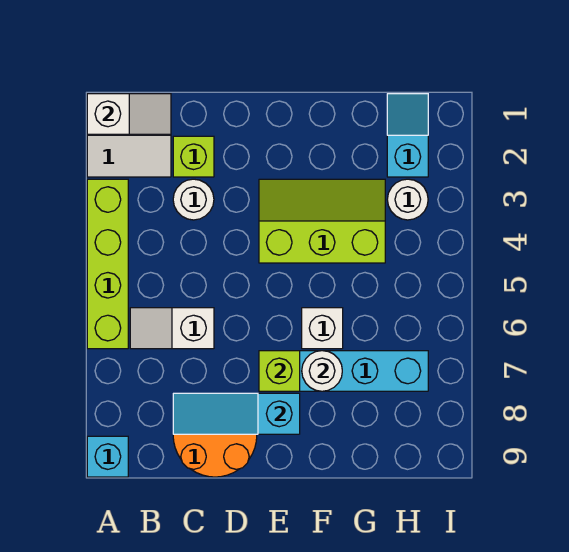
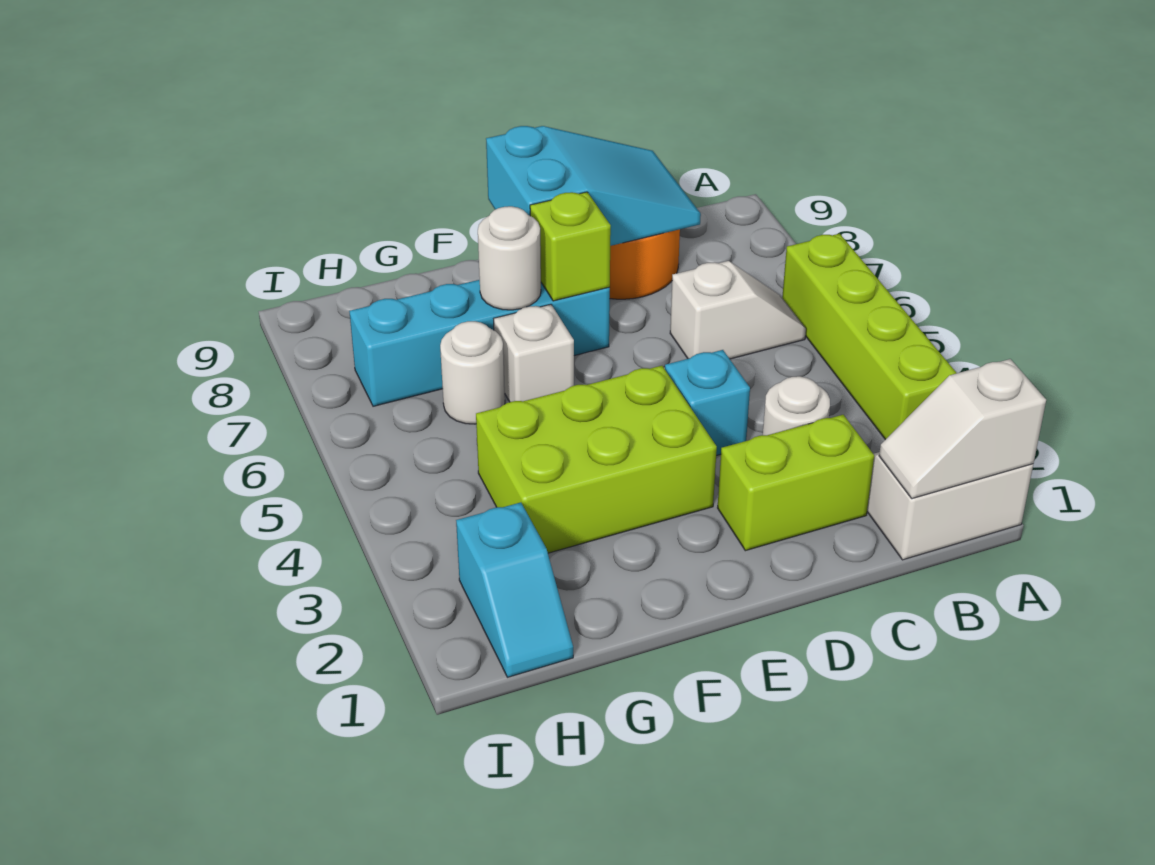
cyan 1x1 brick [87,436,128,477] -> cyan 1x1 brick moved to [665,350,750,456]
lime 1x1 brick [173,136,214,177] -> lime 1x2 brick [718,415,874,551]
cyan 1x3 slope [173,393,300,434] -> cyan 2x3 slope [486,126,701,246]
lime 2x3 slope [259,179,385,263] -> lime 2x3 brick [476,366,717,553]
white 1x1 round brick [387,179,428,220] -> white 1x1 round brick moved to [440,321,505,424]

